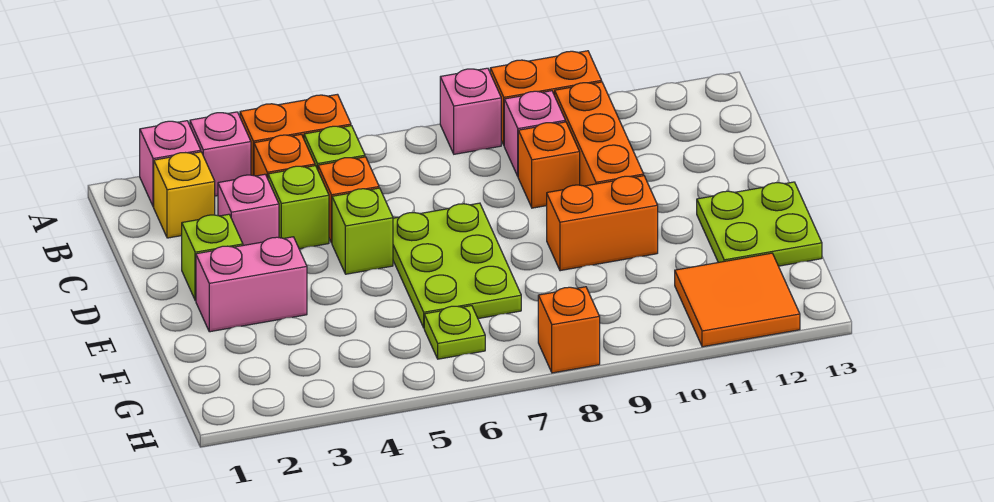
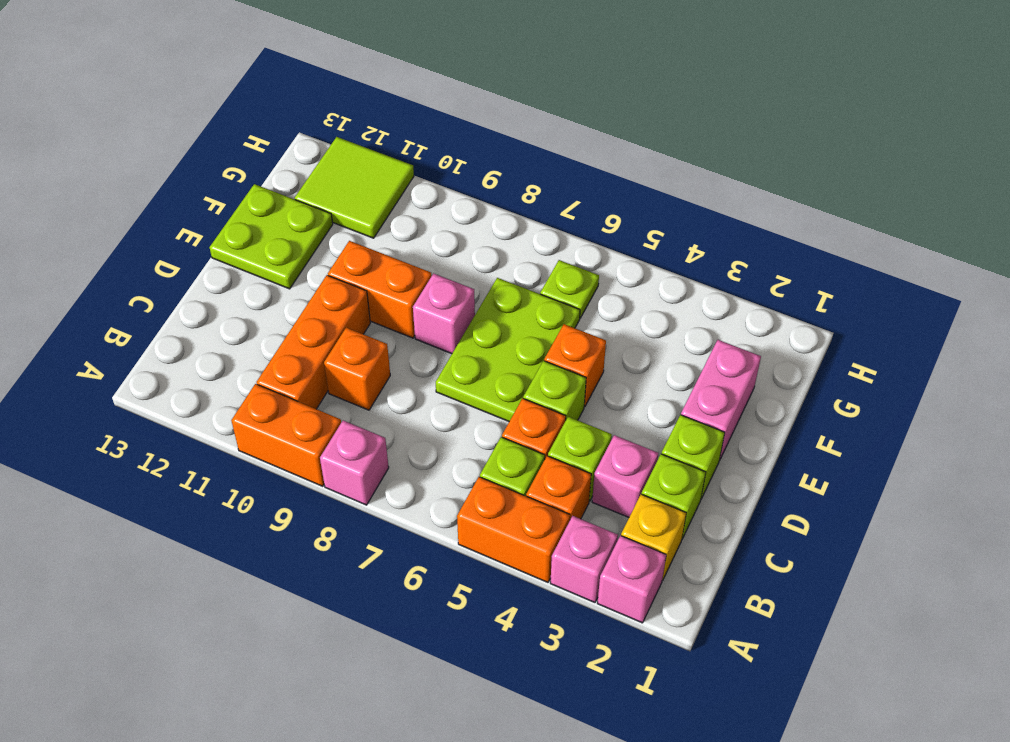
pink 1x1 brick [504,91,565,176] -> pink 1x1 brick moved to [413,273,475,354]
none -> lime 1x1 brick [642,454,706,539]
pink 1x2 brick [196,237,307,332] -> pink 1x2 brick turned to [681,340,761,460]
orange 2x2 tile [675,253,800,347] -> lime 2x2 tile [295,137,414,238]
orange 1x1 brick [538,287,600,373] -> orange 1x1 brick moved to [544,324,606,407]

